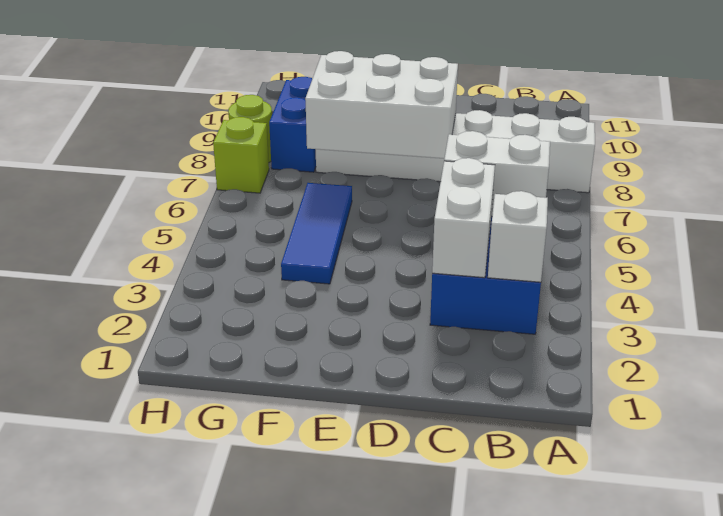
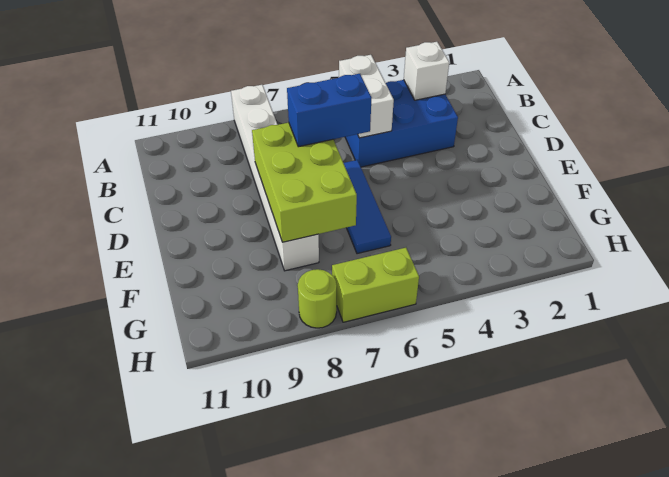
white 1x2 brick [432,158,495,278] -> none
white 2x3 brick [305,51,458,159] -> lime 2x3 brick [252,123,357,242]
blue 1x3 tile [281,183,352,284] -> blue 1x3 tile turned to [344,160,391,254]
blue 1x2 brick [269,77,316,172] -> blue 1x2 brick moved to [287,74,371,147]
lime 1x1 brick [213,117,269,193] -> lime 1x2 brick [332,248,419,322]

